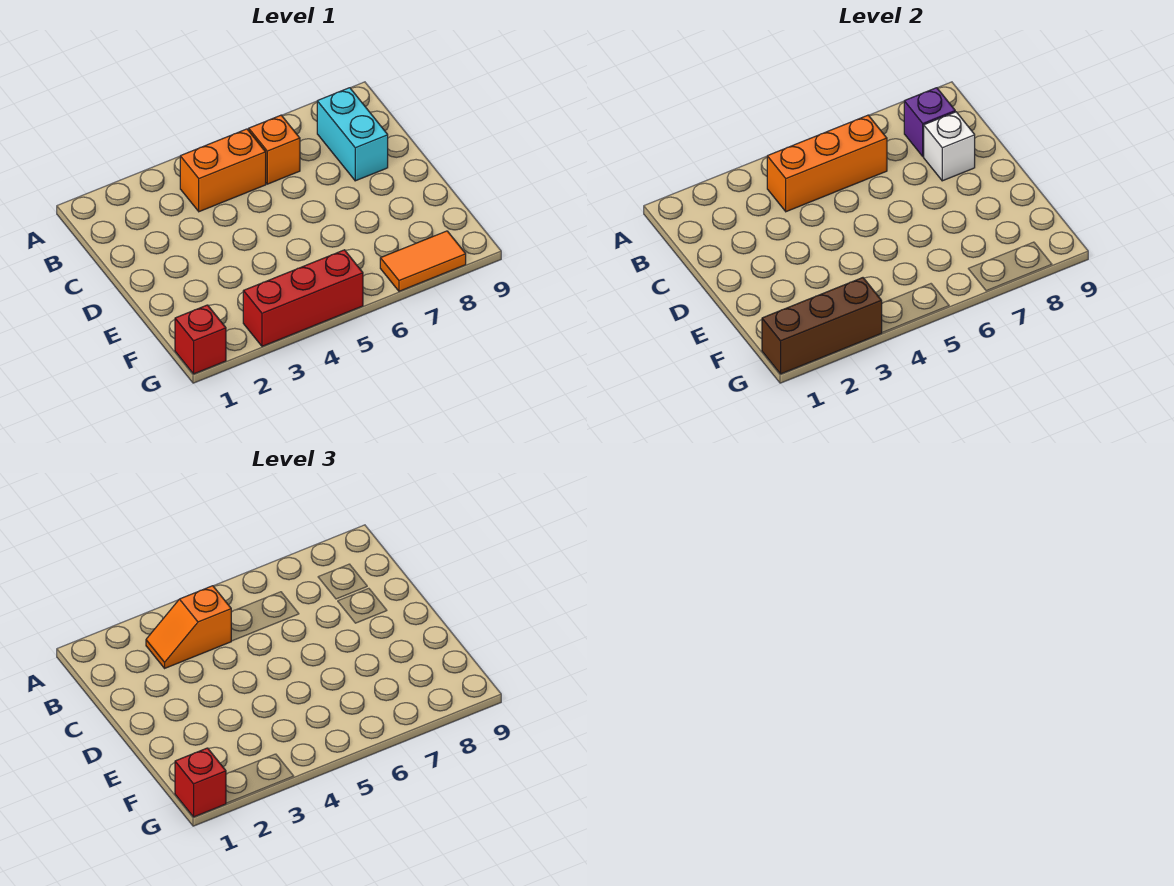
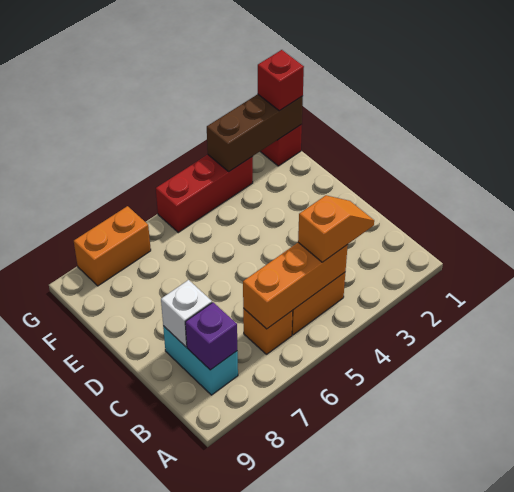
orange 1x2 tile [380,231,466,291] -> orange 1x2 brick [74,206,151,286]

